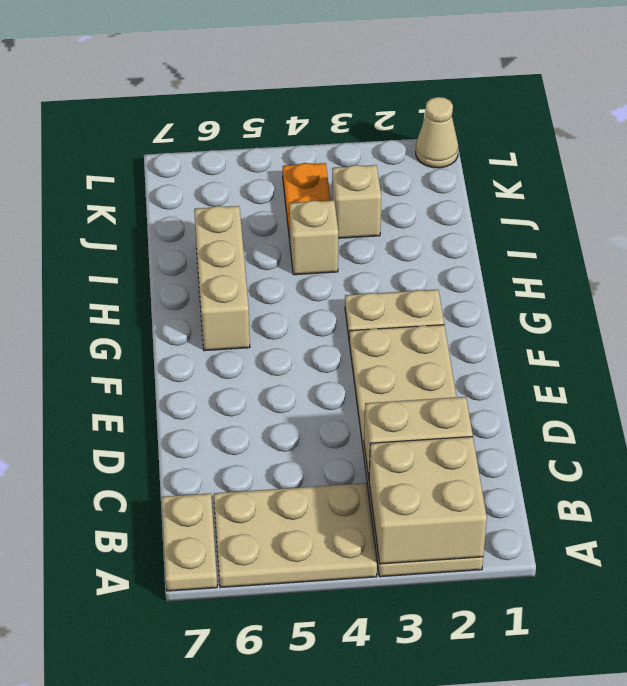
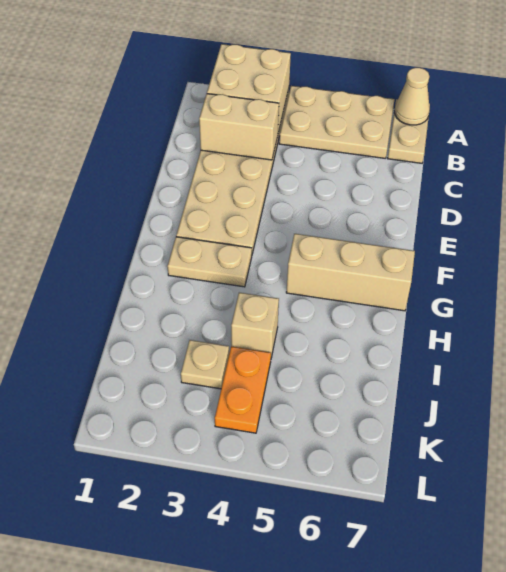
tan 1x3 brick [194,206,250,351] -> tan 1x3 brick turned to [286,234,415,311]
tan 1x1 brick [332,165,381,238] -> tan 1x1 plate [181,340,229,389]
tan 1x1 cone [416,97,458,168] -> tan 1x1 cone moved to [394,68,430,125]

